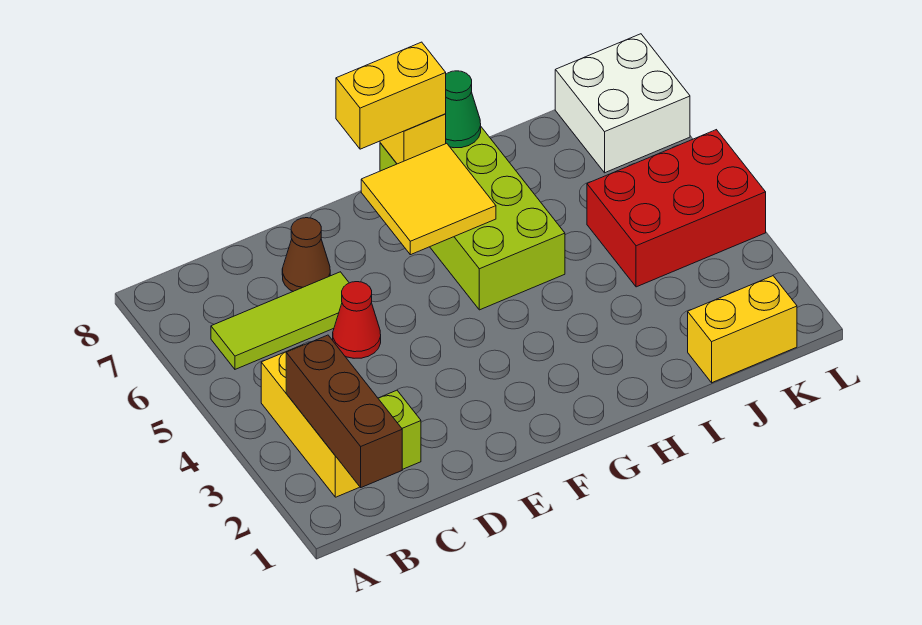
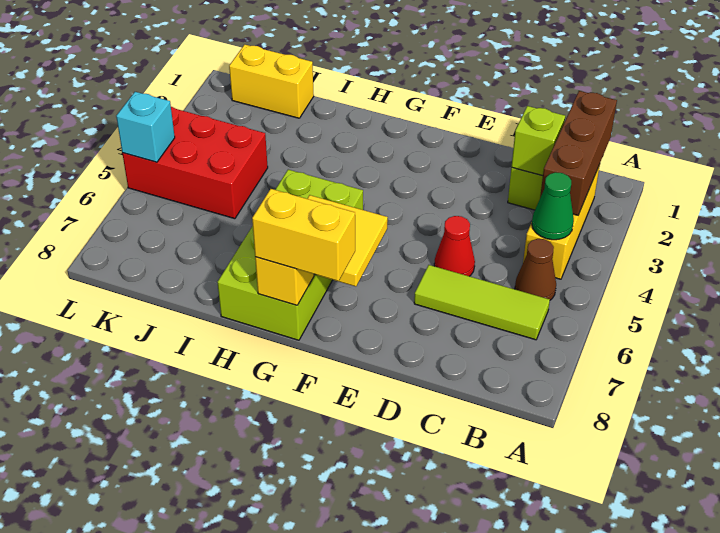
none -> lime 1x1 brick [511,106,565,176]
brown 1x1 cone [282,218,330,291] -> brown 1x1 cone moved to [515,239,556,300]
green 1x1 cone [446,71,481,148] -> green 1x1 cone moved to [532,172,574,240]
white 2x2 brick [555,34,690,173] -> none
none -> cyan 1x1 brick [116,92,175,162]

